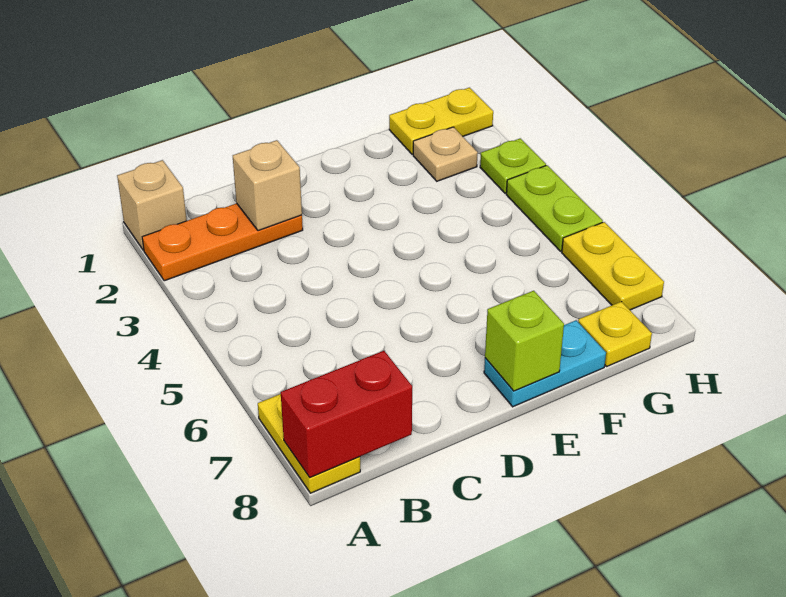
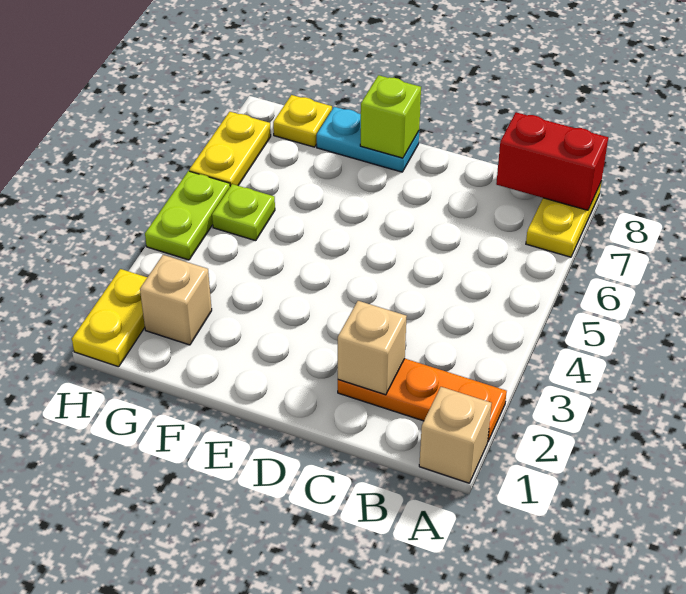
yellow 1x2 plate [389,88,493,154] -> yellow 1x2 plate turned to [72,269,147,367]
tan 1x1 plate [413,127,478,181] -> tan 1x1 brick [140,255,212,345]
lime 1x1 plate [480,138,546,193] -> lime 1x1 plate moved to [212,184,275,241]

